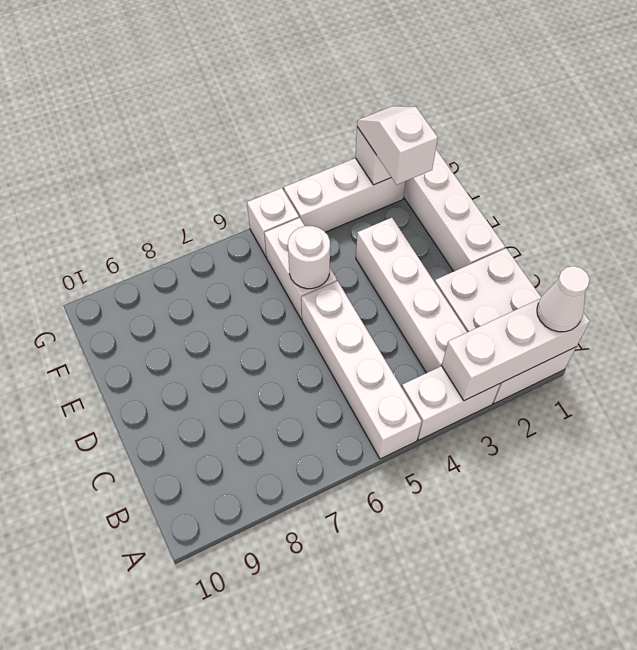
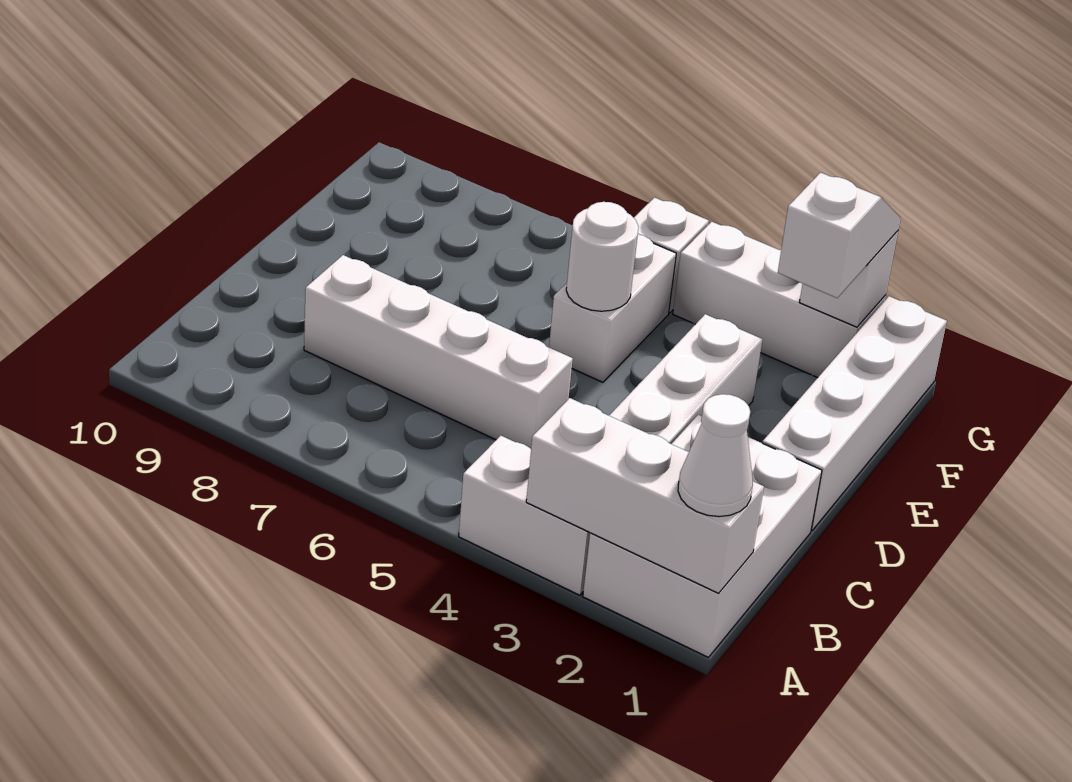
white 1x4 brick [301,281,422,459] -> white 1x4 brick turned to [304,255,573,449]

